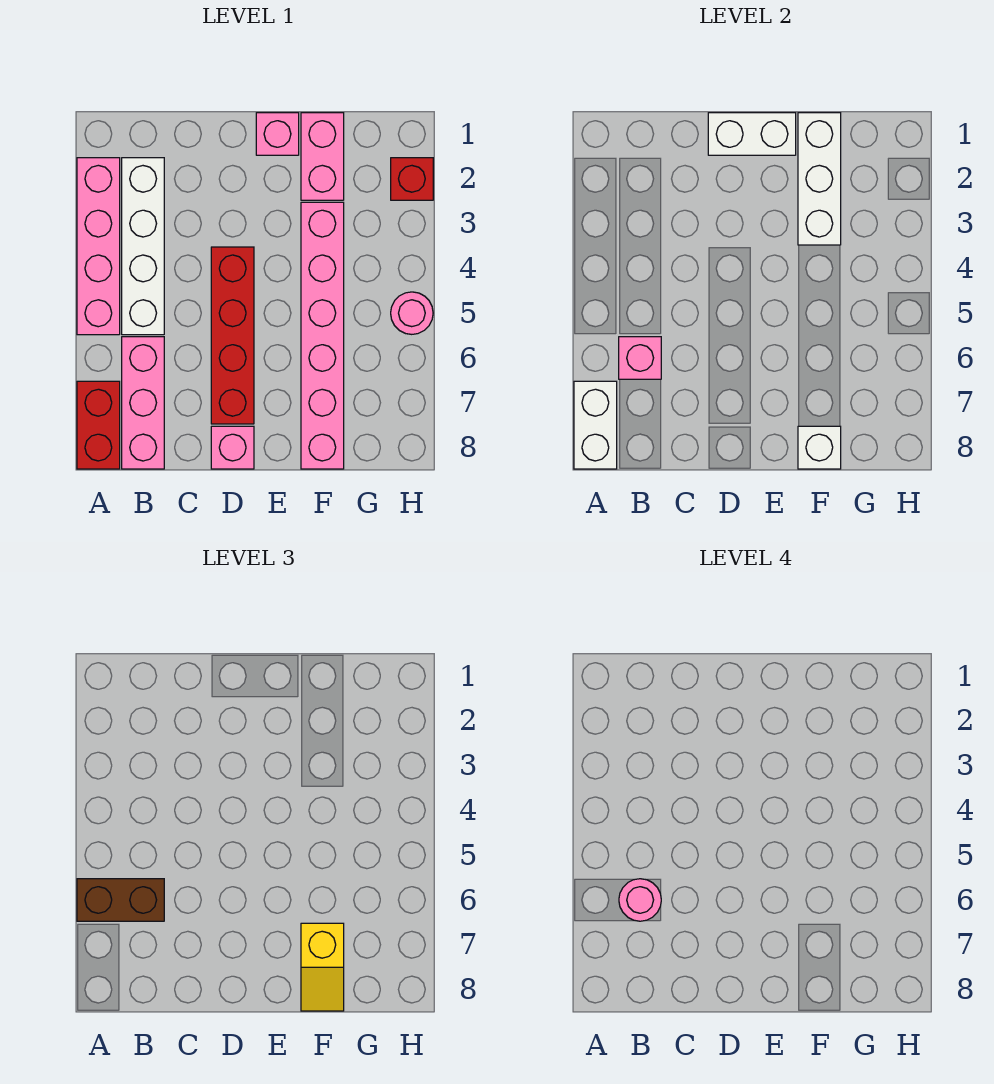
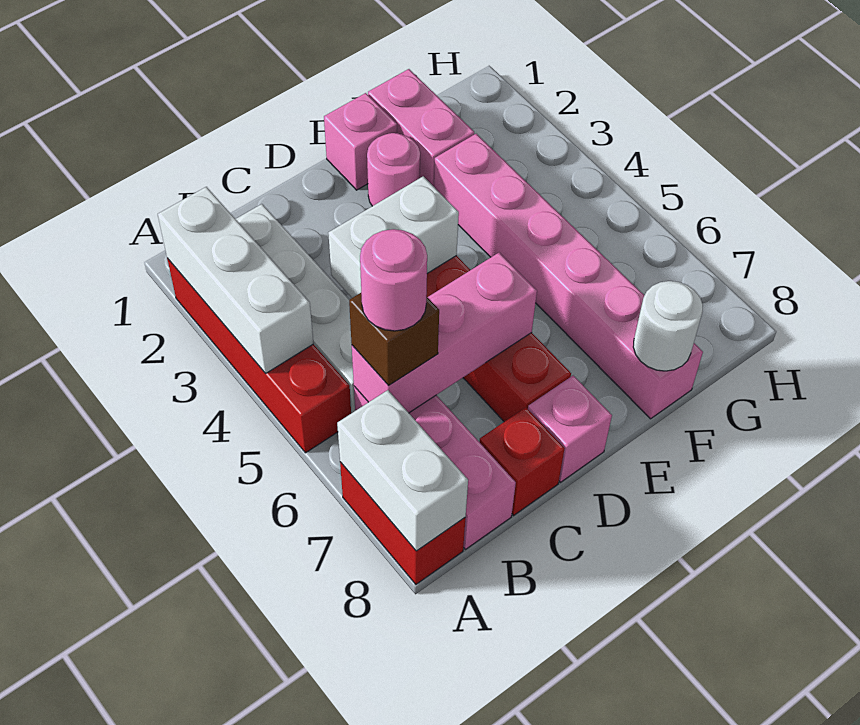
pink 1x4 brick [77,158,120,335] -> red 1x4 brick [167,258,351,453]
brown 1x2 brick [77,879,164,921] -> brown 1x1 brick [349,293,439,386]
pink 1x1 brick [619,337,661,379] -> pink 1x3 brick [352,253,537,413]
white 1x2 brick [708,113,796,155] -> white 1x2 brick moved to [328,176,459,298]
white 1x3 brick [798,113,841,245] -> white 1x3 brick moved to [158,187,314,373]
yellow 1x2 slope [301,923,344,1011] -> none
white 1x1 brick [798,426,841,469] -> white 1x1 round brick [633,281,703,371]
red 1x1 brick [391,158,433,200] -> red 1x1 brick moved to [479,408,565,515]
pink 1x1 round brick [391,292,433,334] -> pink 1x1 round brick moved to [367,133,420,206]

